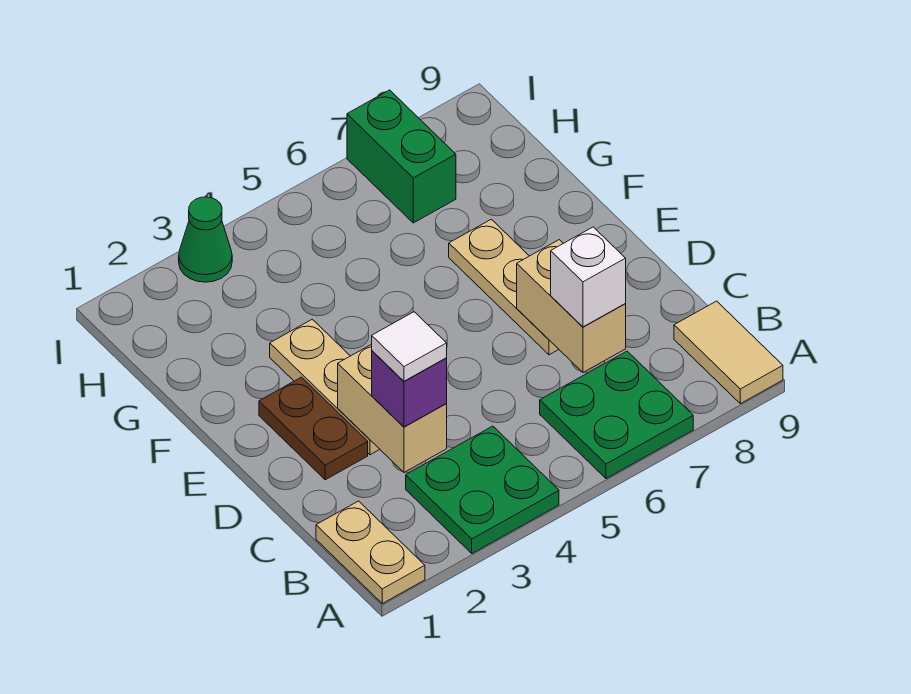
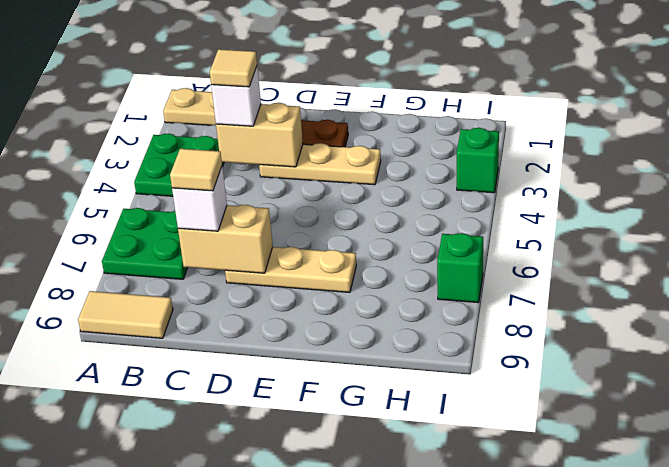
purple 1x1 brick [372,351,447,427] -> white 1x1 brick [211,67,261,126]
white 1x1 tile [372,312,447,381] -> tan 1x1 tile [210,49,257,87]
none -> tan 1x1 tile [170,149,222,191]
green 1x2 brick [347,90,456,223] -> green 1x1 brick [437,233,483,303]
green 1x1 cone [179,197,232,282] -> green 1x1 brick [457,128,499,193]

